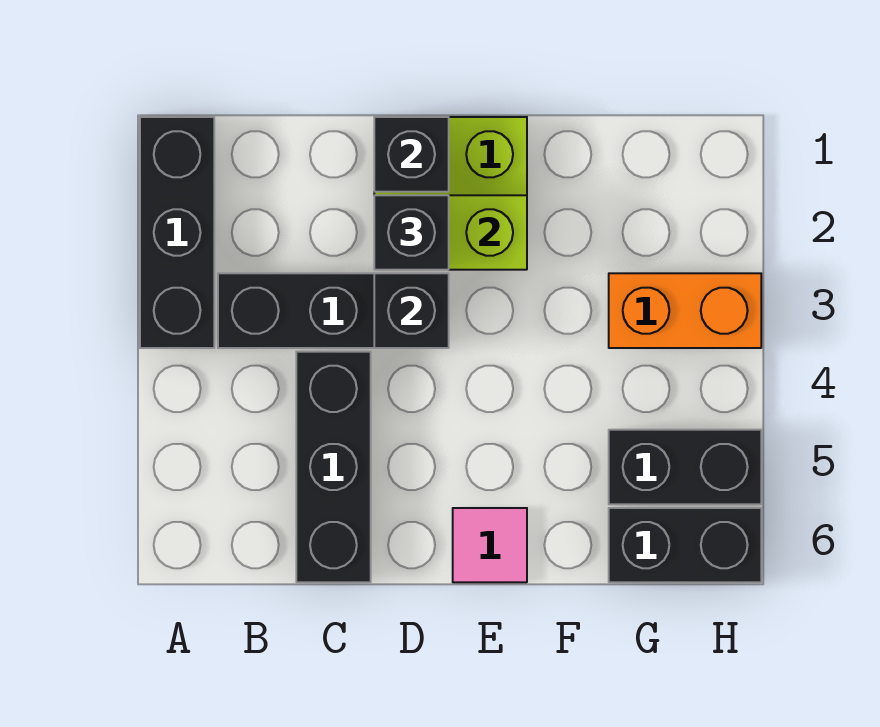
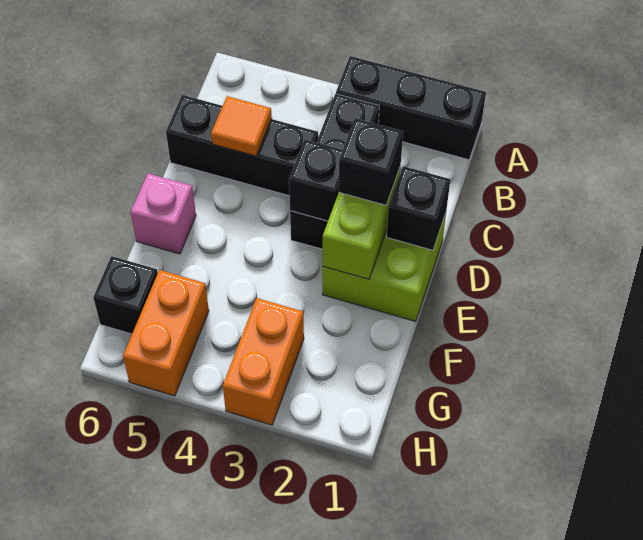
none -> orange 1x1 tile [211,96,272,156]
pink 1x1 tile [453,508,527,582] -> pink 1x1 brick [131,173,196,254]
black 1x2 brick [609,430,761,504] -> orange 1x2 brick [123,270,209,396]
black 1x2 brick [609,508,761,582] -> black 1x1 brick [93,256,158,334]

